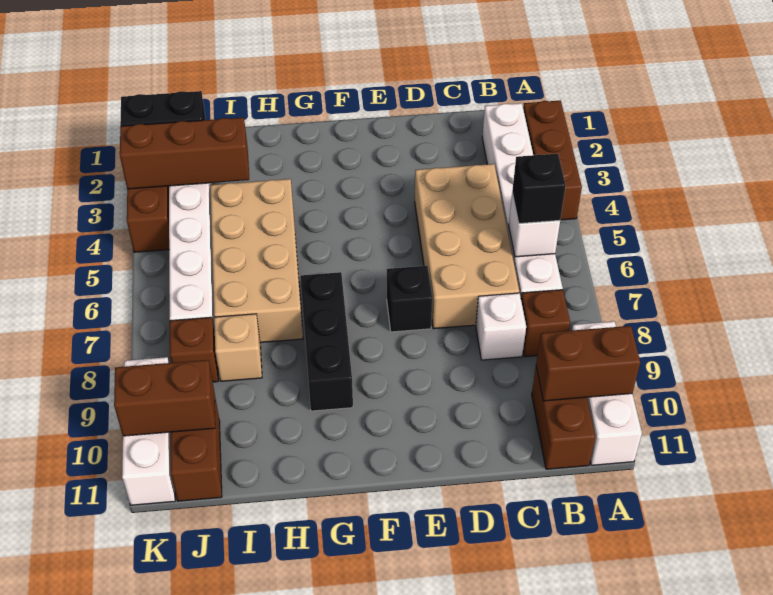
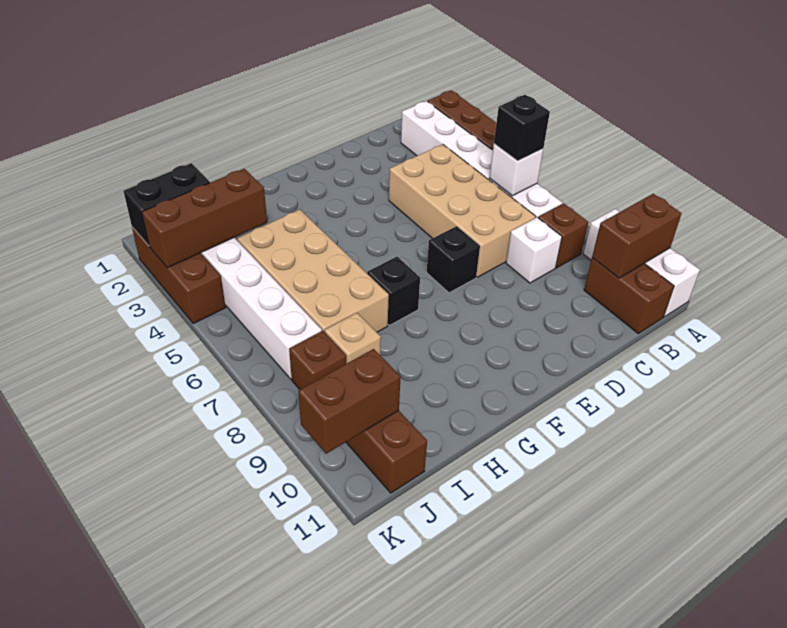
black 1x3 brick [300,272,353,411] -> black 1x1 brick [367,257,420,326]
white 1x3 brick [122,357,175,505] -> none

